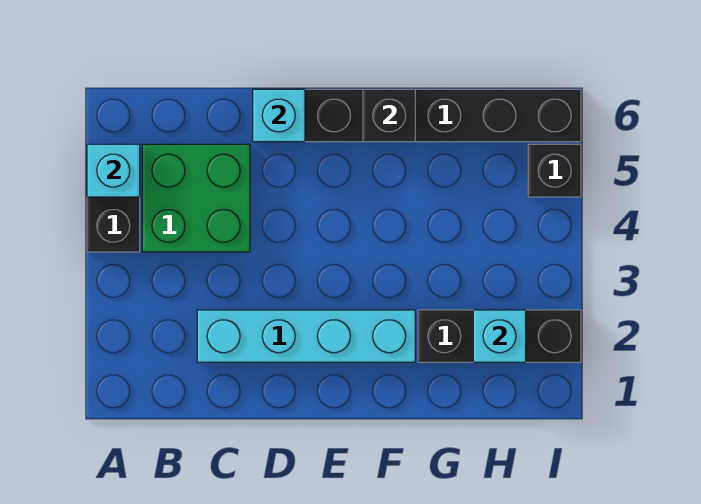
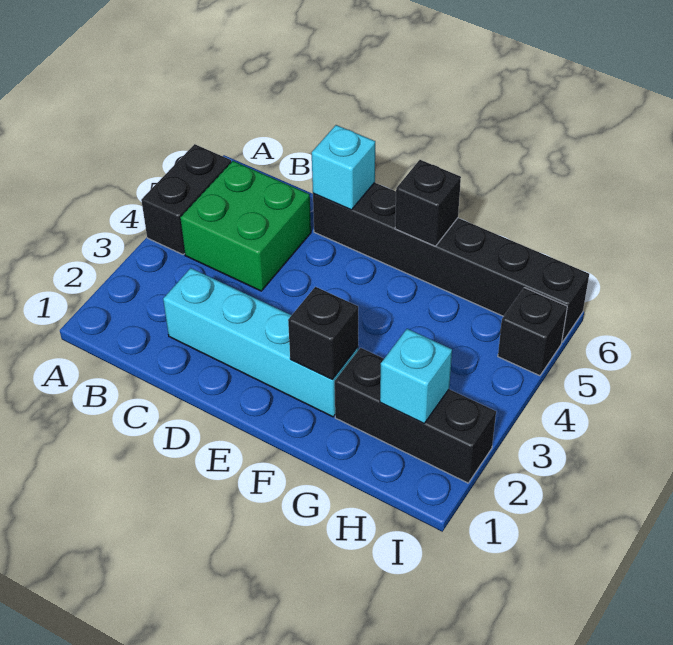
cyan 1x1 brick [87,144,140,197] -> none
none -> black 1x1 brick [288,287,358,379]

